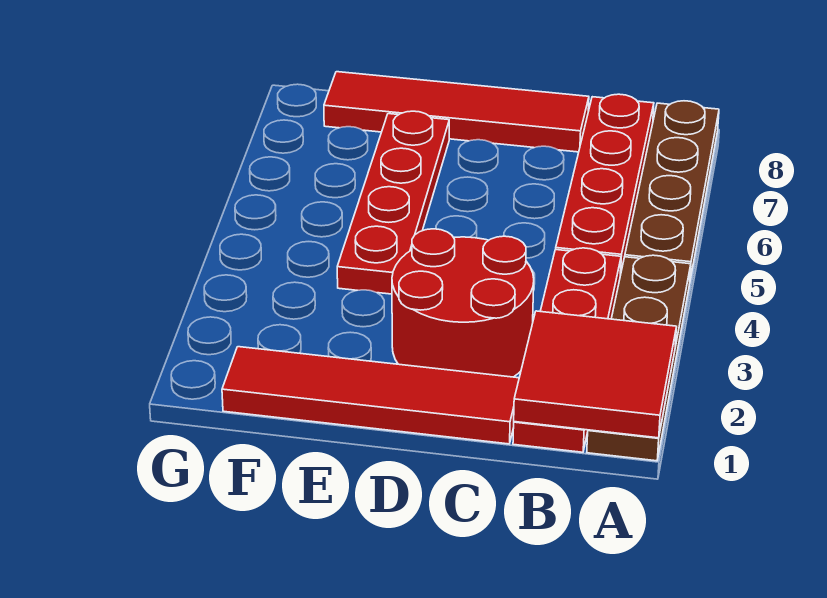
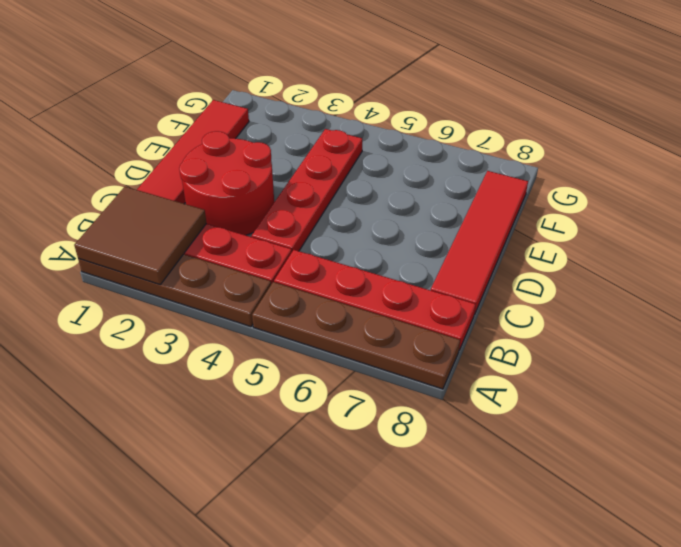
red 2x2 tile [514,311,676,438] -> brown 2x2 tile [74,187,206,284]
red 1x4 plate [337,111,449,294] -> red 1x4 plate turned to [252,129,362,251]

